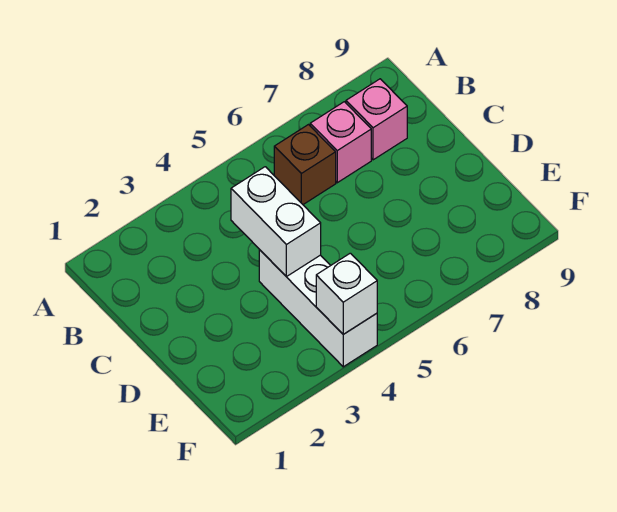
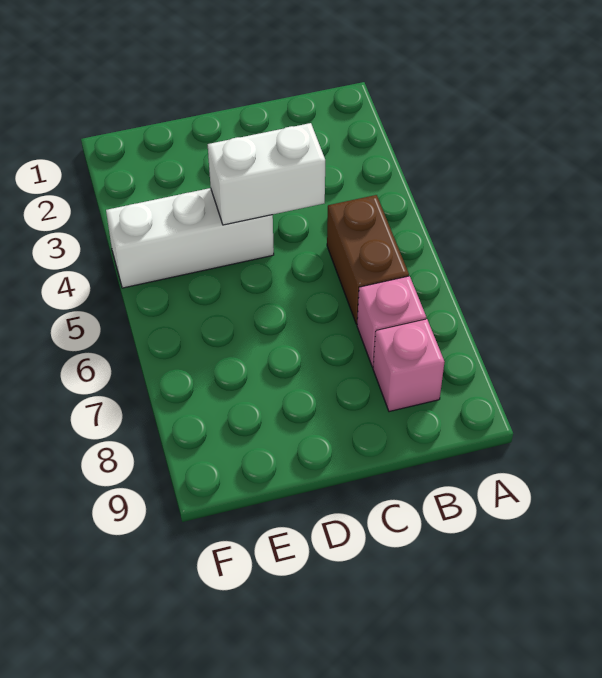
brown 1x1 brick [274,125,336,204] -> brown 1x2 brick [327,195,409,324]
white 1x1 brick [316,253,377,334] -> none

